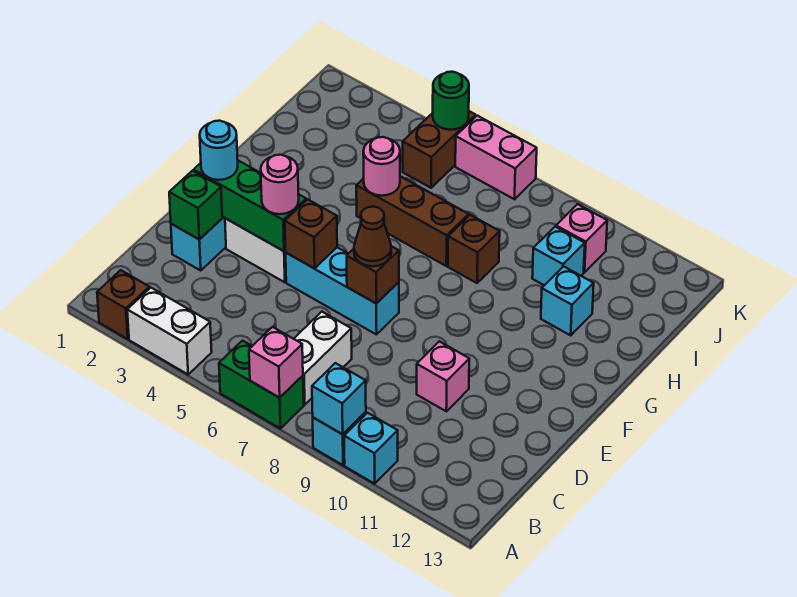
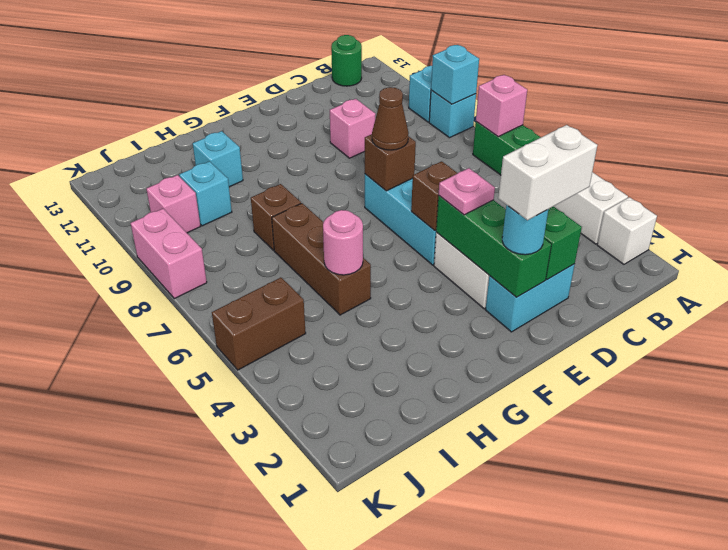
brown 1x1 brick [97,270,149,339] -> white 1x1 brick [597,197,657,264]
white 1x2 brick [294,312,352,405] -> white 1x2 brick moved to [498,125,597,220]
pink 1x1 round brick [261,155,299,214] -> pink 1x1 plate [439,168,495,215]
green 1x1 round brick [433,72,469,130] -> green 1x1 round brick moved to [331,35,362,86]
pink 1x2 brick [455,116,537,199] -> pink 1x2 brick moved to [131,209,207,299]

